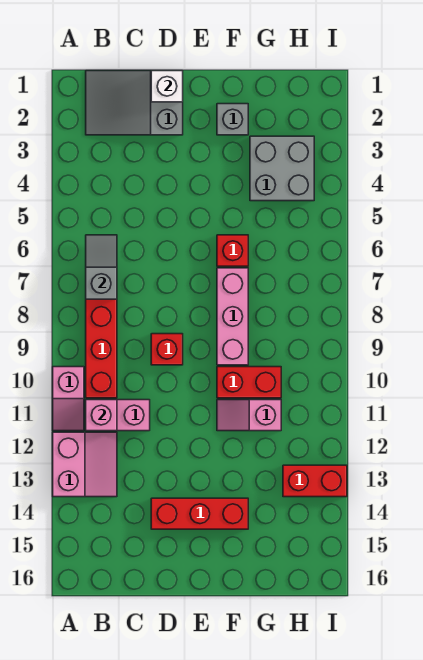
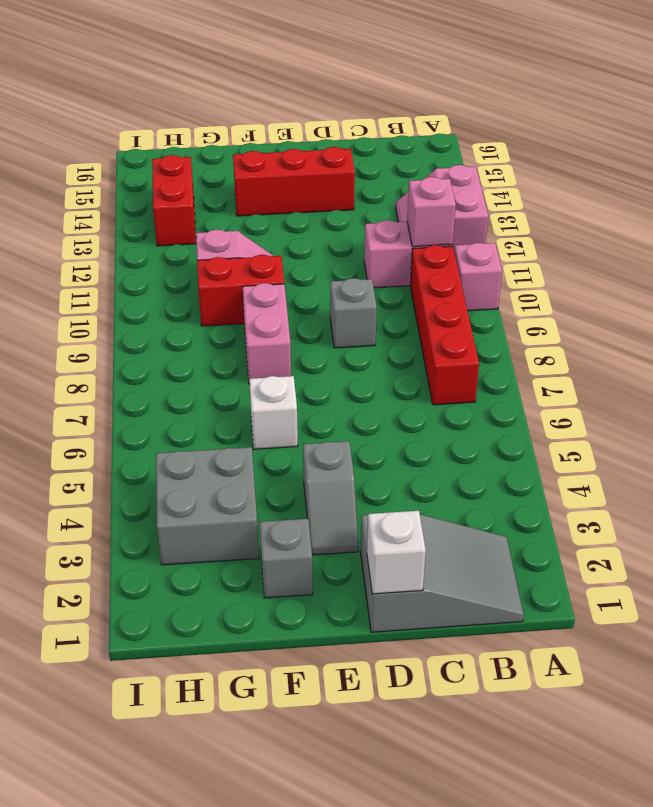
grey 1x2 slope [86,235,117,299] -> grey 1x2 slope moved to [303,441,358,555]
red 1x1 brick [151,334,183,365] -> grey 1x1 brick [330,278,377,348]
red 1x1 brick [217,235,248,266] -> white 1x1 brick [249,376,298,449]
pink 1x3 brick [217,268,248,365] -> pink 1x2 brick [243,283,291,384]
red 1x2 brick [283,465,347,497] -> red 1x2 brick turned to [152,155,196,246]

